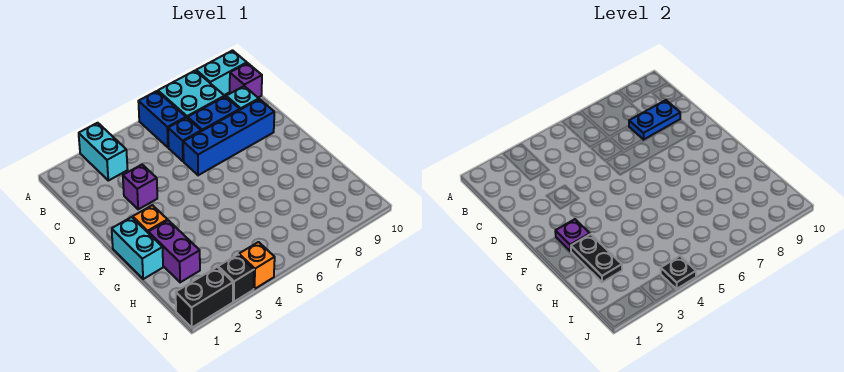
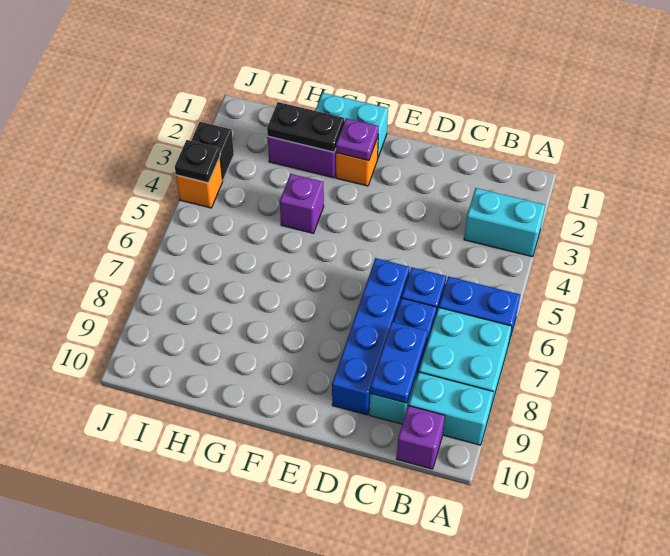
cyan 1x2 brick [196,51,247,95] -> cyan 1x2 brick turned to [409,372,494,445]
purple 1x1 brick [123,165,157,209] -> purple 1x1 brick moved to [280,174,324,233]
black 1x2 brick [176,267,233,328] -> none

